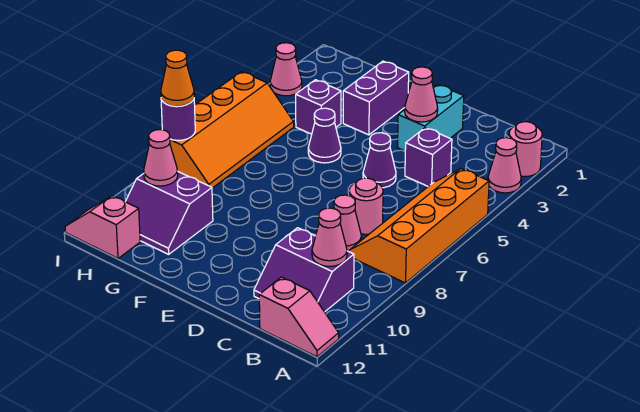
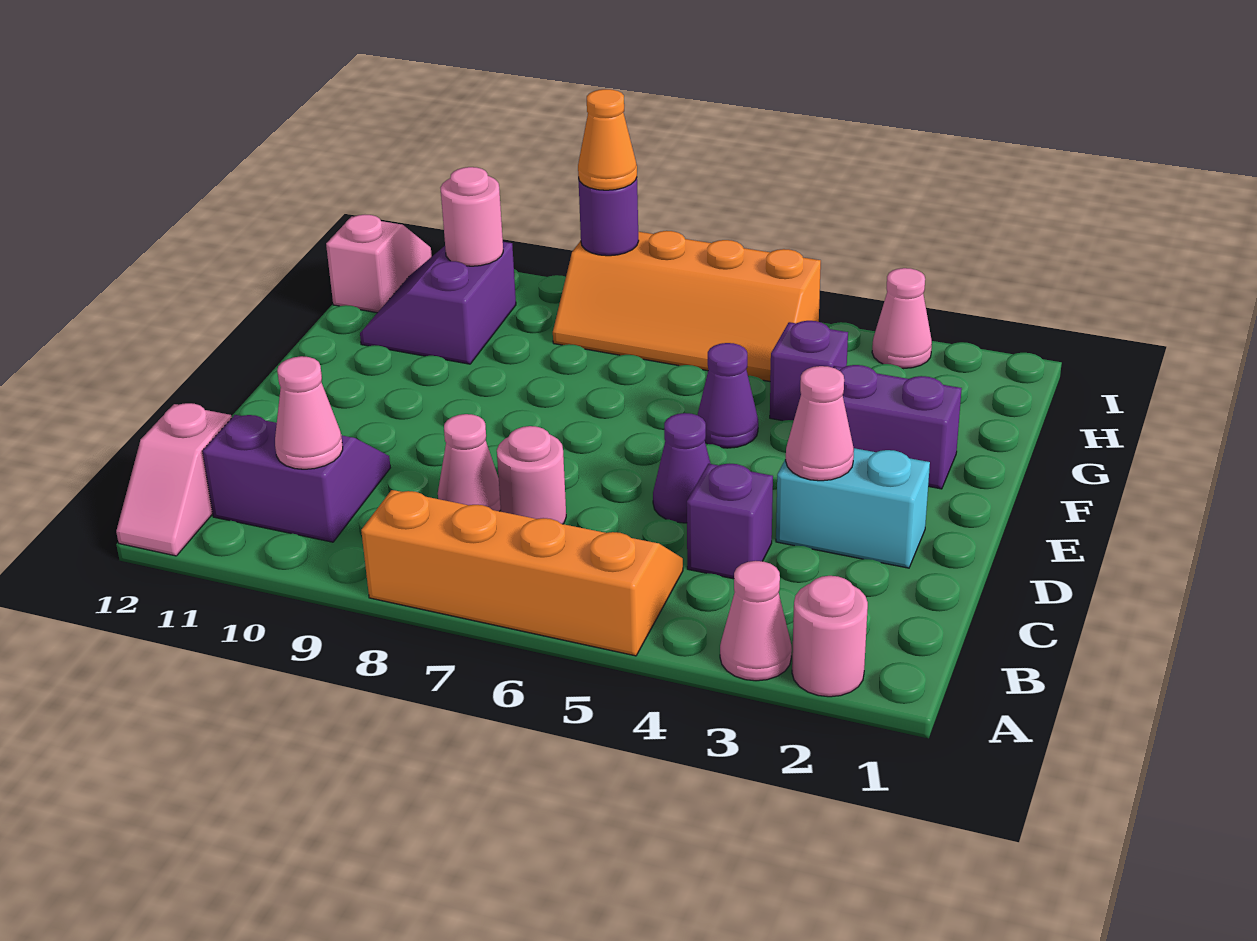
purple 2x2 slope [254,228,354,312] -> purple 2x2 slope turned to [203,415,390,542]
pink 1x1 cone [144,130,178,186] -> pink 1x1 round brick [440,167,503,266]

